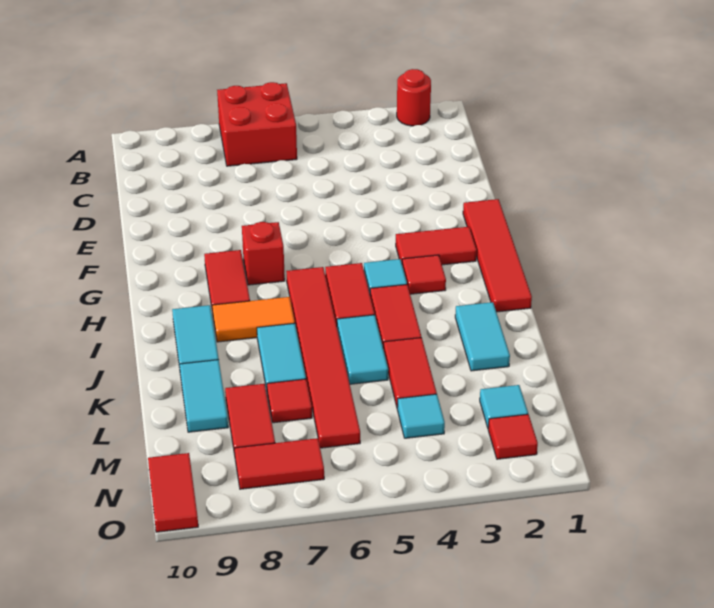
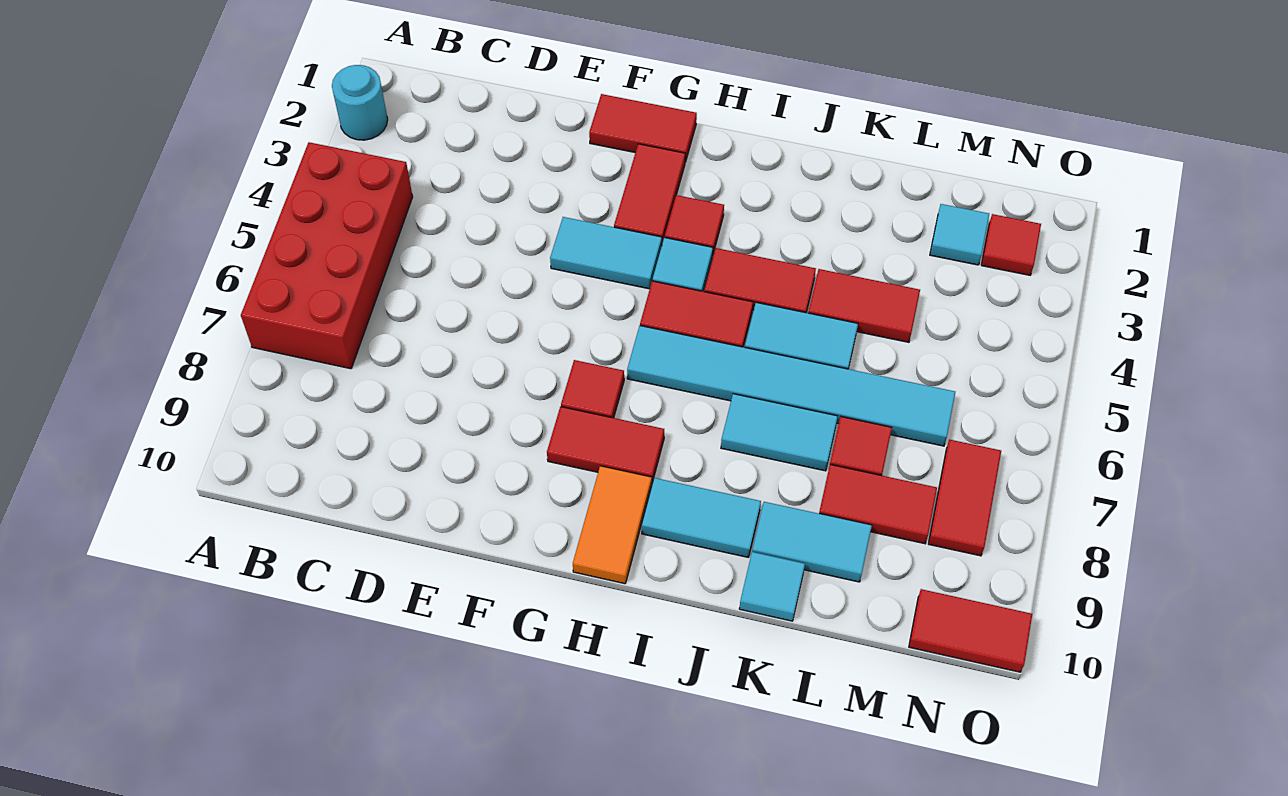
red 1x1 round brick [397,69,431,126] -> cyan 1x1 round brick [332,65,388,140]
red 2x2 brick [217,82,297,166] -> red 2x4 brick [241,142,413,369]
red 1x4 tile [463,199,532,312] -> red 1x2 tile [589,94,697,162]
red 1x1 brick [242,222,285,285] -> red 1x1 tile [561,360,624,418]
red 1x6 tile [286,267,360,448] -> cyan 1x6 tile [627,326,955,446]
orange 1x2 tile [212,297,295,342] -> orange 1x2 tile moved to [573,466,652,584]
cyan 1x2 tile [455,302,510,371] -> cyan 1x2 tile moved to [550,217,662,289]
cyan 1x1 tile [397,394,445,438] -> cyan 1x1 tile moved to [739,552,805,621]

